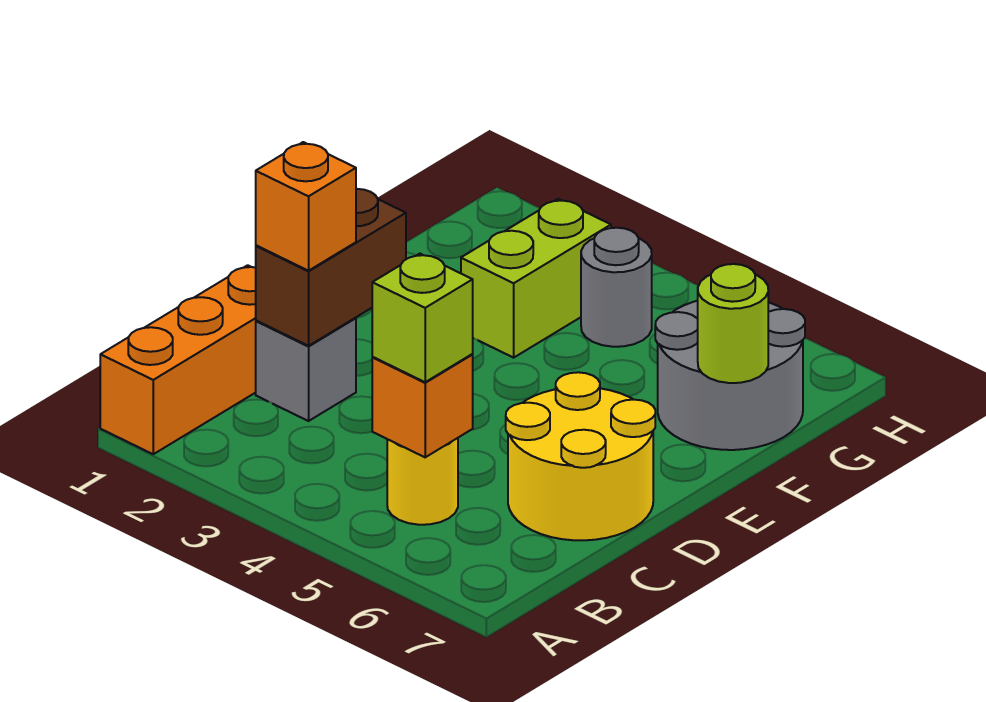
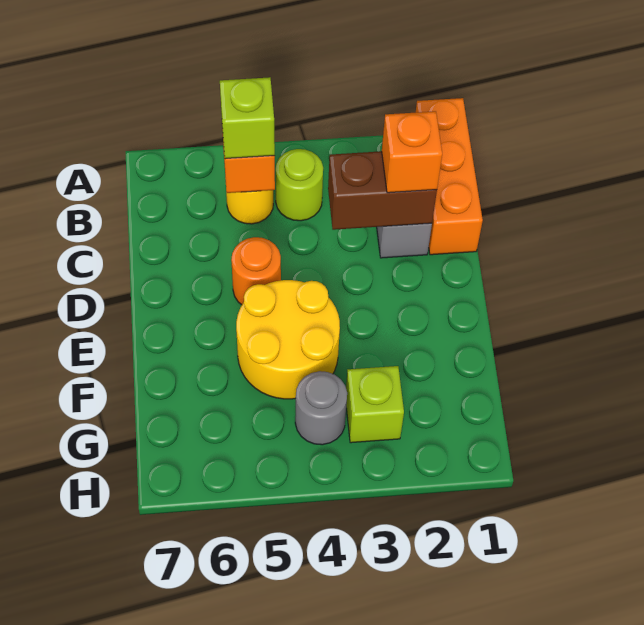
brown 1x2 brick [256,189,406,346] -> brown 1x2 brick turned to [328,151,437,230]
yellow 2x2 round brick [506,372,655,540] -> yellow 2x2 round brick moved to [236,280,340,399]
none -> orange 1x1 round brick [231,237,281,305]
lime 1x2 brick [461,199,611,358] -> lime 1x1 brick [346,366,404,443]
grey 2x2 round brick [655,301,805,450] -> none
lime 1x1 round brick [698,264,768,383] -> lime 1x1 round brick moved to [276,149,323,221]

